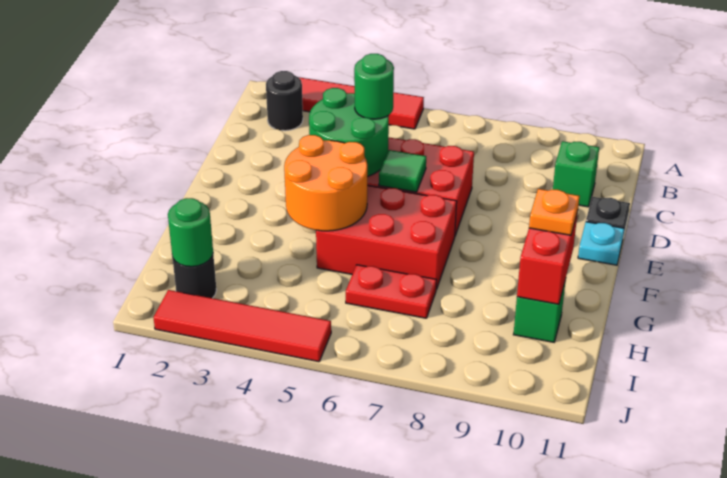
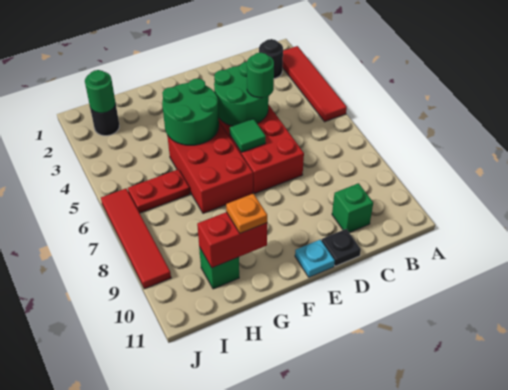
orange 2x2 round brick [284,135,367,231] -> green 2x2 round brick [162,79,219,145]
red 1x2 plate [346,265,437,318] -> red 1x2 plate turned to [128,169,190,213]
red 1x4 tile [153,290,331,362] -> red 1x4 tile moved to [101,189,171,289]

